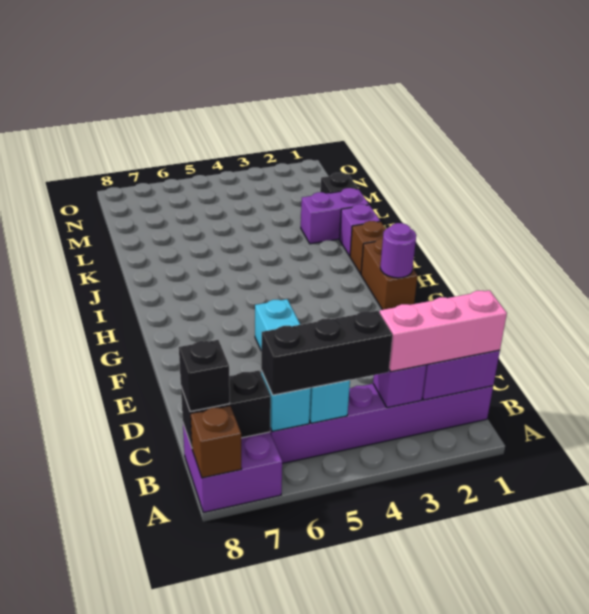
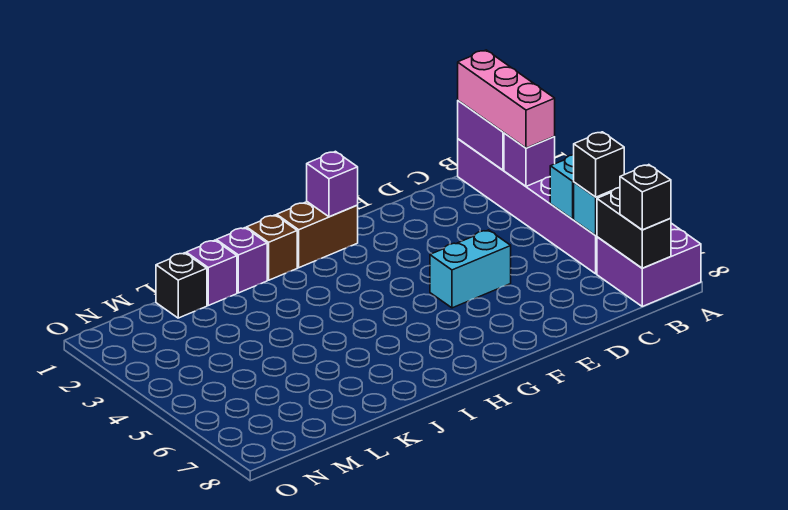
brown 1x1 brick [191,406,242,478] -> none
black 1x3 brick [261,311,393,395] -> black 1x1 brick [574,132,624,197]
purple 1x1 round brick [380,223,416,278] -> purple 1x1 brick [307,151,358,217]
purple 1x2 brick [301,188,369,244] -> purple 1x1 brick [186,240,237,305]

